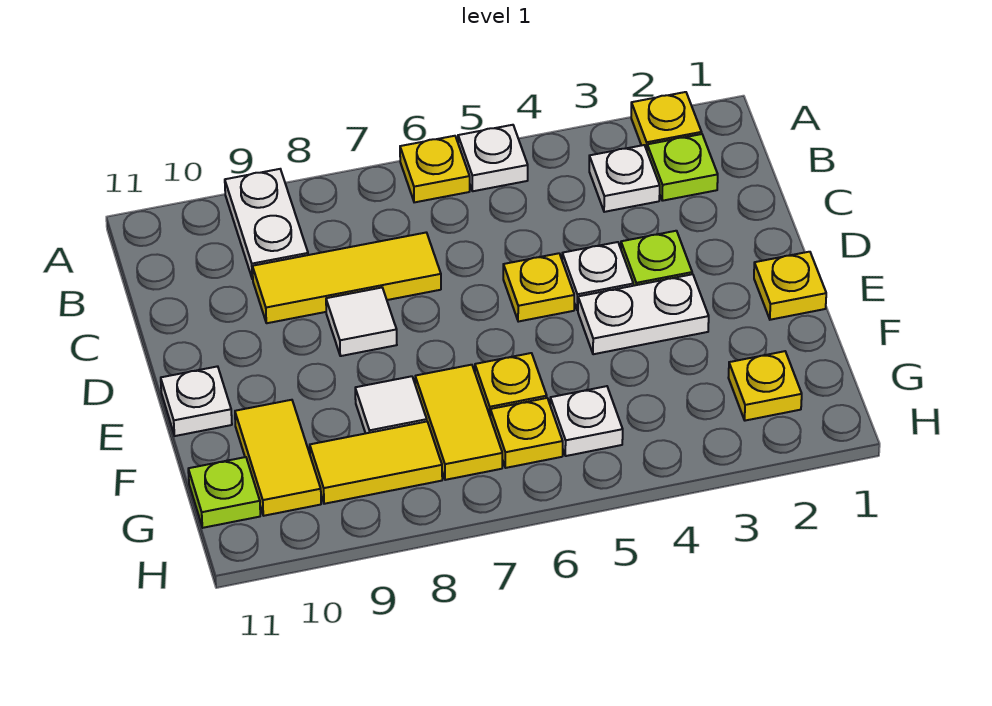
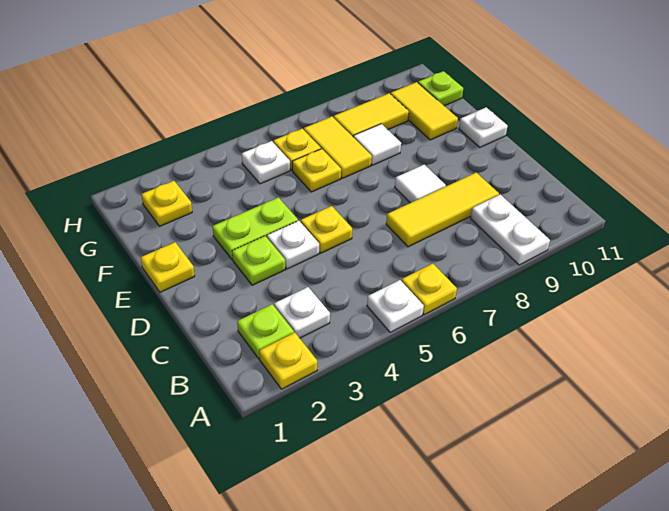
white 1x2 plate [578,274,709,354] -> lime 1x2 plate [213,197,298,260]

